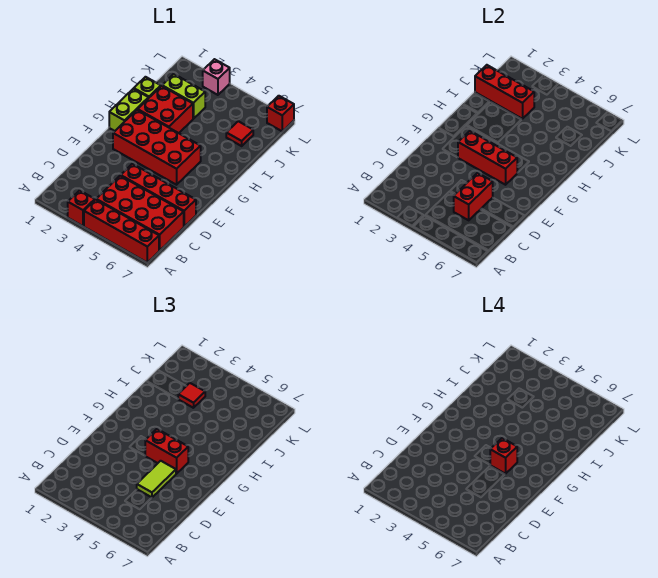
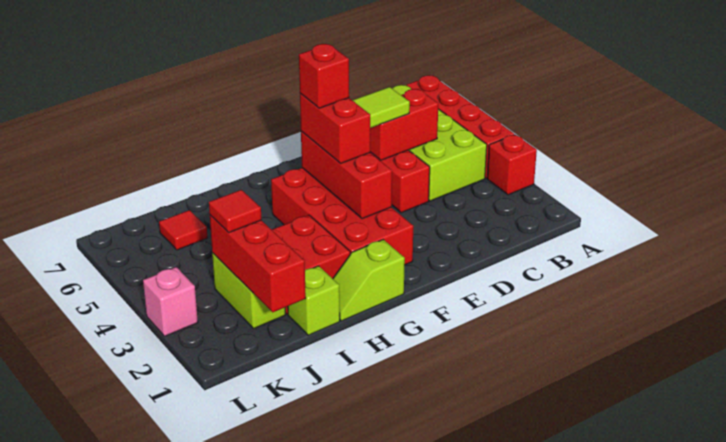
red 2x4 brick [96,176,184,251] -> lime 2x4 brick [392,85,487,201]
lime 1x2 brick [109,89,148,131] -> lime 1x2 slope [333,240,405,321]
red 1x1 brick [267,96,294,131] -> none

